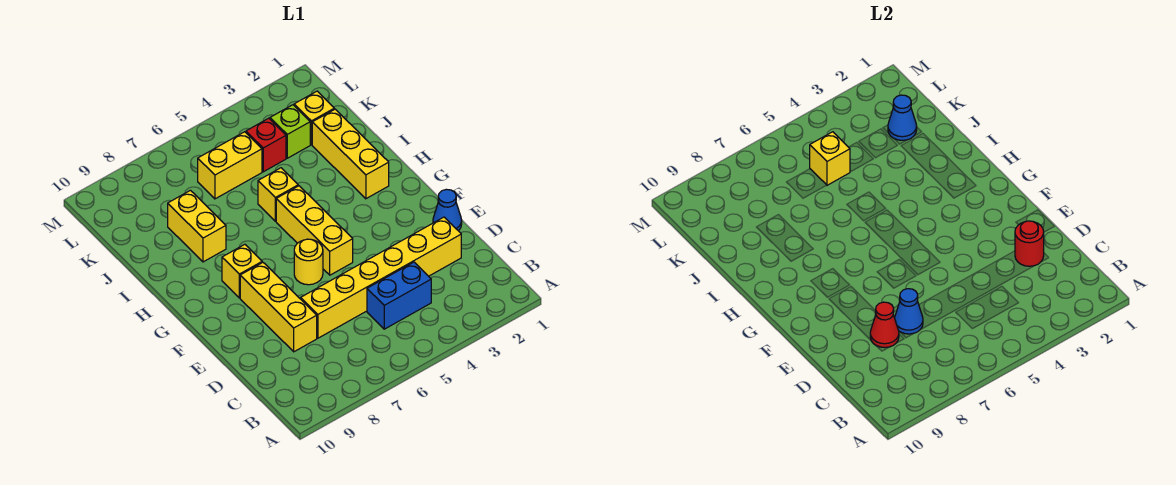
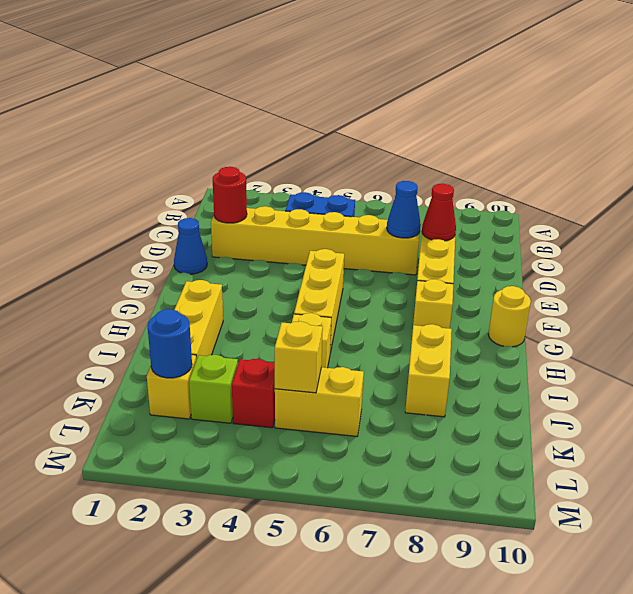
yellow 1x1 round brick [294,239,323,285] -> yellow 1x1 round brick moved to [488,286,531,347]
blue 1x1 cone [888,95,917,140] -> blue 1x1 round brick [148,309,192,378]

